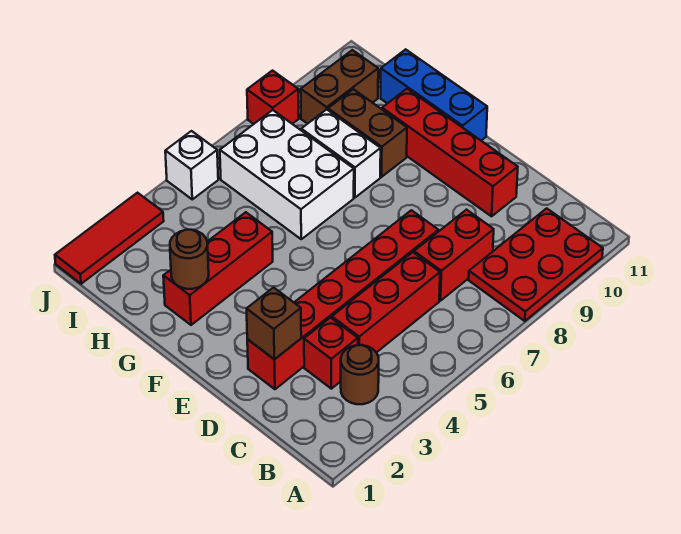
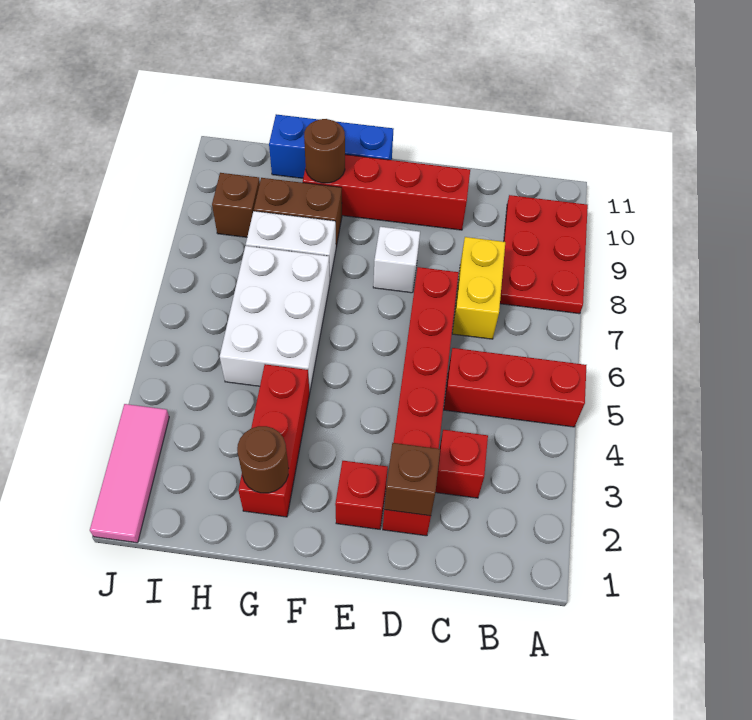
brown 1x1 round brick [341,345,379,404] -> brown 1x1 round brick moved to [304,119,345,183]
red 1x3 brick [332,252,440,353] -> red 1x3 brick turned to [444,348,586,427]
red 1x2 brick [414,210,494,301] -> yellow 1x2 brick [452,237,505,339]
white 2x3 brick [220,110,354,239] -> white 2x3 brick turned to [220,246,330,393]
brown 1x2 brick [301,50,378,124] -> brown 1x1 brick [212,173,260,237]
red 1x3 tile [55,193,164,284] -> pink 1x3 tile [90,404,169,543]
white 1x1 brick [165,131,218,199] -> white 1x1 brick moved to [373,227,420,293]
red 1x1 brick [247,71,299,124] -> red 1x1 brick moved to [335,461,388,529]

